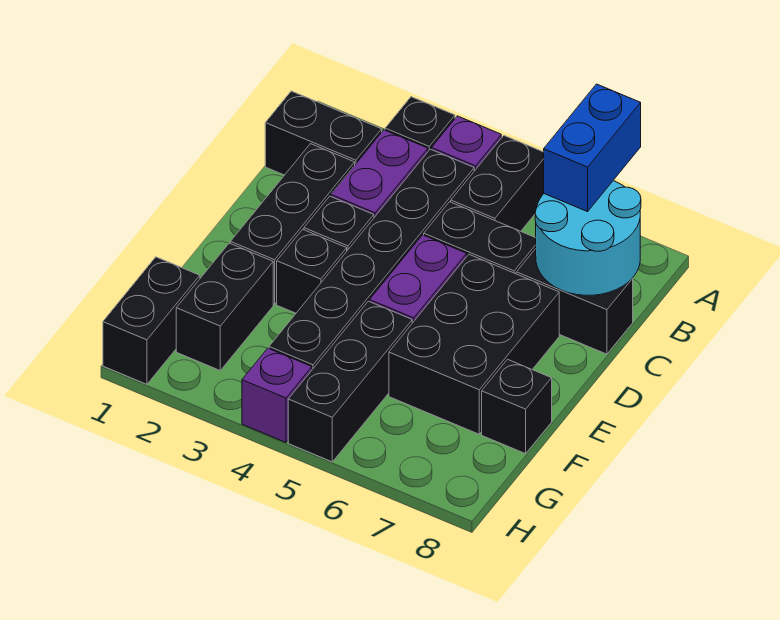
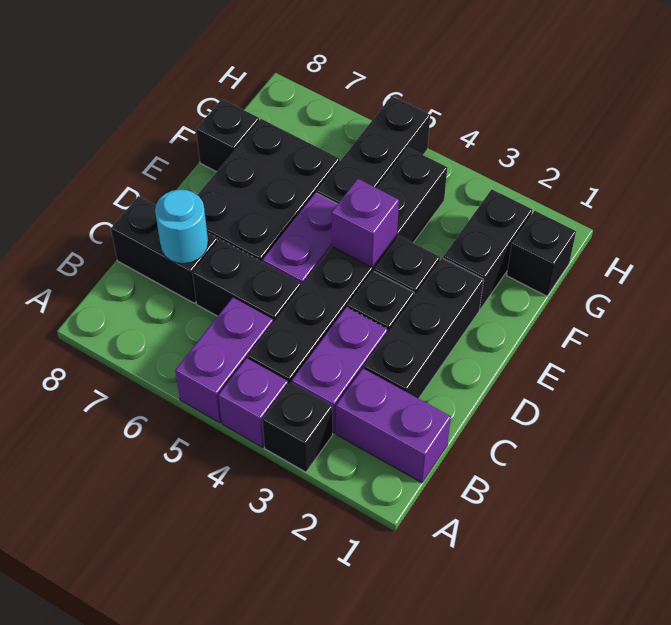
black 1x2 brick [451,136,544,231] -> purple 1x2 brick [175,298,273,423]
blue 1x2 brick [544,84,641,212] -> none
black 1x2 brick [265,91,382,175] -> purple 1x2 brick [336,368,451,483]
cyan 2x2 round brick [535,181,641,295] -> cyan 1x1 round brick [155,189,208,264]
black 1x2 brick [103,257,200,384] -> black 1x1 brick [507,211,576,296]
purple 1x1 brick [242,348,312,442] -> purple 1x1 brick moved to [332,179,399,267]

